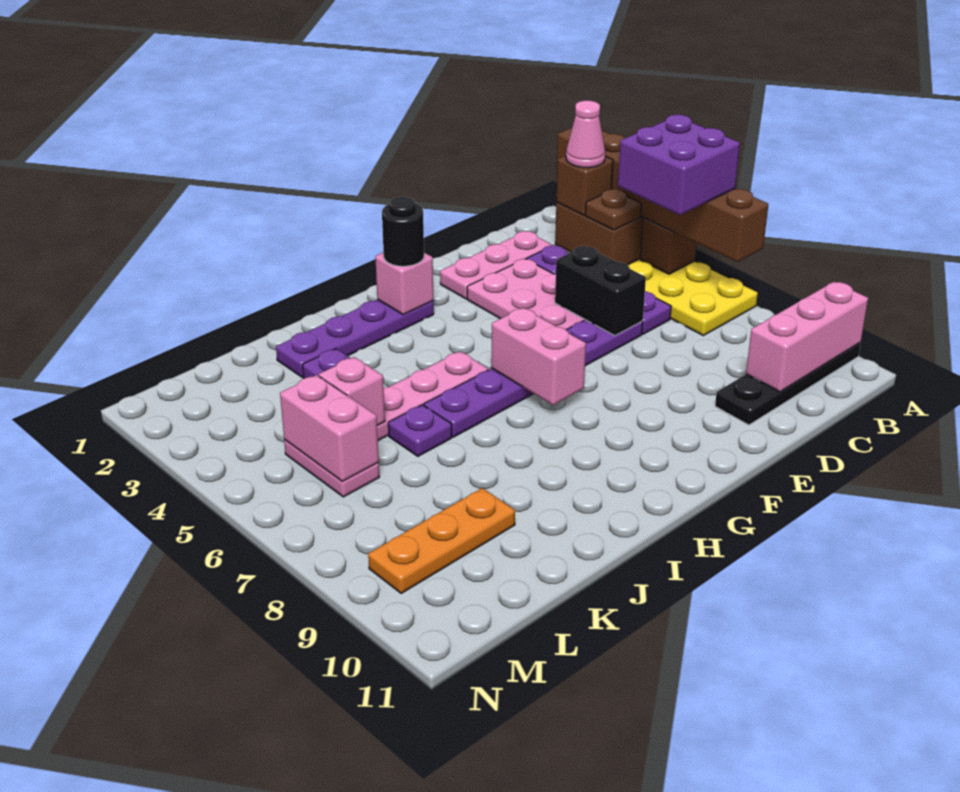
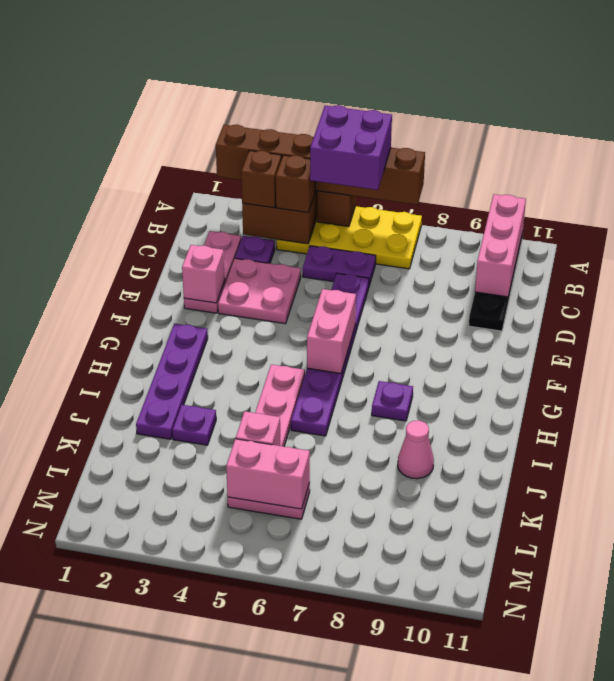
pink 1x1 cone [566,101,605,168] -> pink 1x1 cone moved to [398,420,434,479]
brown 1x1 plate [585,189,641,230] -> brown 1x1 brick [276,155,316,212]
pink 2x3 plate [467,259,585,330] -> pink 2x2 plate [218,258,301,324]
black 1x2 brick [555,246,646,336] -> none
pink 1x1 brick [375,253,434,315] -> pink 1x1 brick moved to [182,245,225,303]
black 1x1 round brick [382,197,424,266] -> none
pink 1x2 brick [491,308,586,405] -> pink 1x2 brick turned to [307,289,356,374]
purple 1x1 plate [388,405,452,456] -> purple 1x1 plate moved to [372,381,413,421]
orange 1x3 plate [368,488,515,593] -> none

